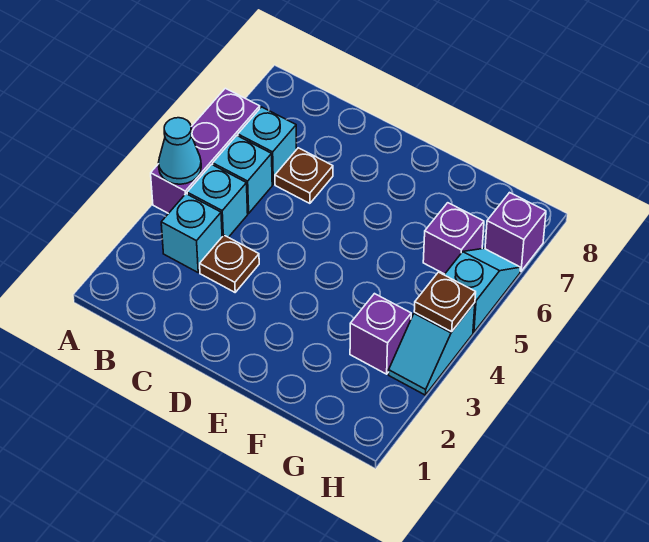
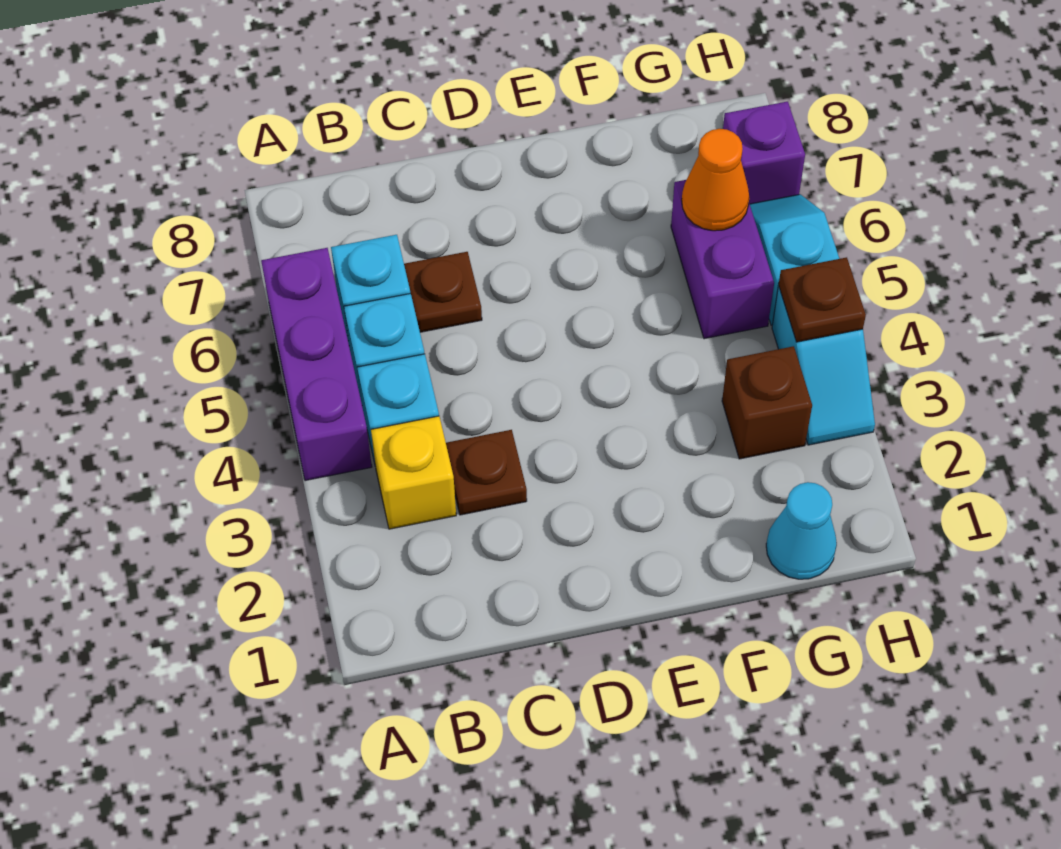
cyan 1x1 cone [159,118,201,184] -> cyan 1x1 cone moved to [766,482,837,579]
cyan 1x1 brick [161,194,222,272] -> yellow 1x1 brick [371,416,456,529]
purple 1x1 brick [350,294,411,374] -> brown 1x1 brick [722,346,812,459]
purple 1x1 brick [423,203,484,274] -> purple 1x2 brick [671,180,774,339]
none -> orange 1x1 cone [682,129,749,231]

